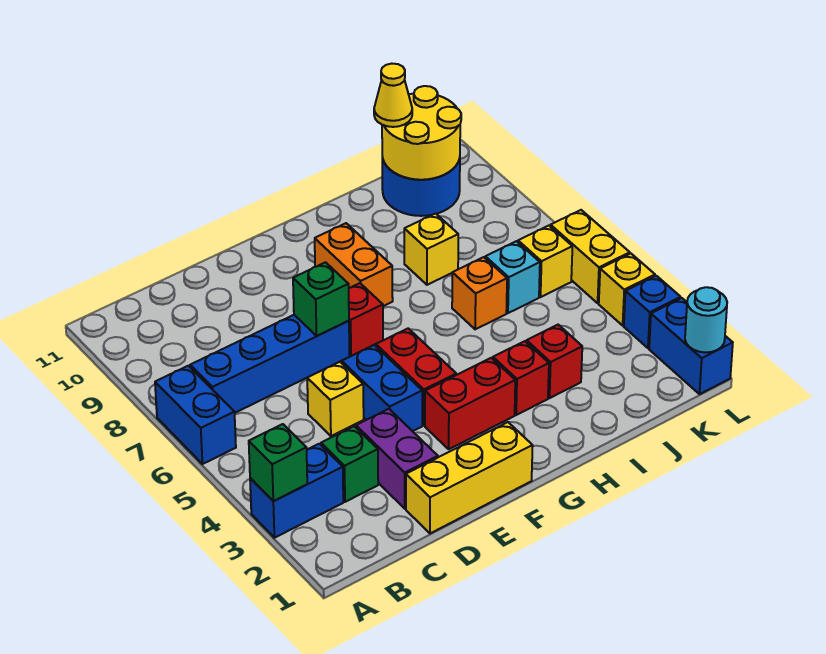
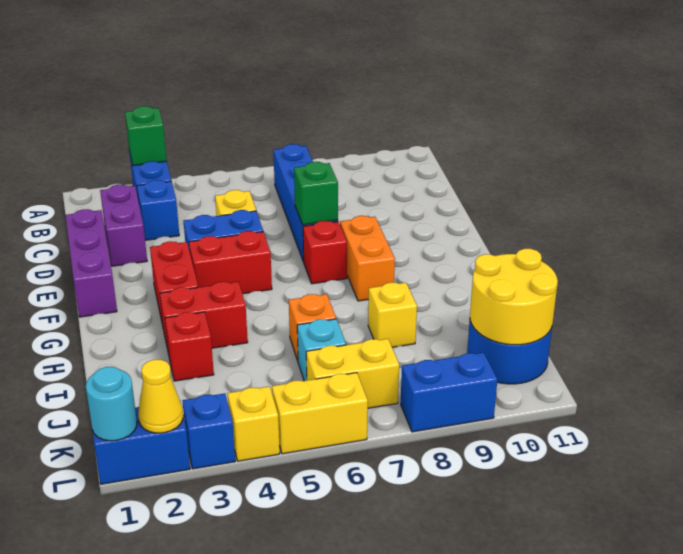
blue 1x2 brick [155,366,236,464] -> blue 1x2 brick moved to [401,353,497,432]
green 1x1 brick [321,426,378,502] -> blue 1x1 brick [137,180,179,240]
yellow 1x3 brick [406,422,533,533] -> purple 1x3 brick [65,209,117,317]
purple 1x2 brick [356,409,438,509] -> purple 1x2 brick turned to [100,185,147,266]
orange 1x2 brick [315,223,393,306] -> orange 1x2 brick turned to [340,216,395,301]
red 1x1 brick [493,341,549,415] -> red 1x2 brick [160,282,248,349]
yellow 1x1 cone [374,64,412,127] -> yellow 1x1 cone moved to [138,360,183,433]
yellow 1x1 brick [518,226,572,297] -> yellow 1x2 brick [306,339,399,408]

